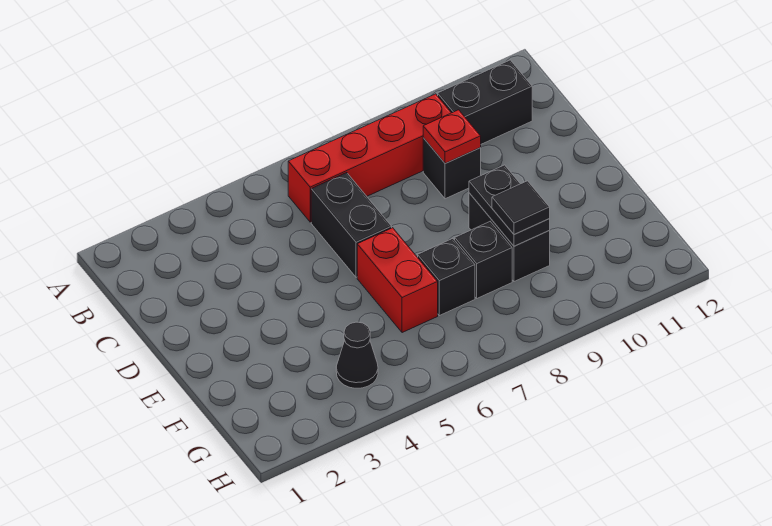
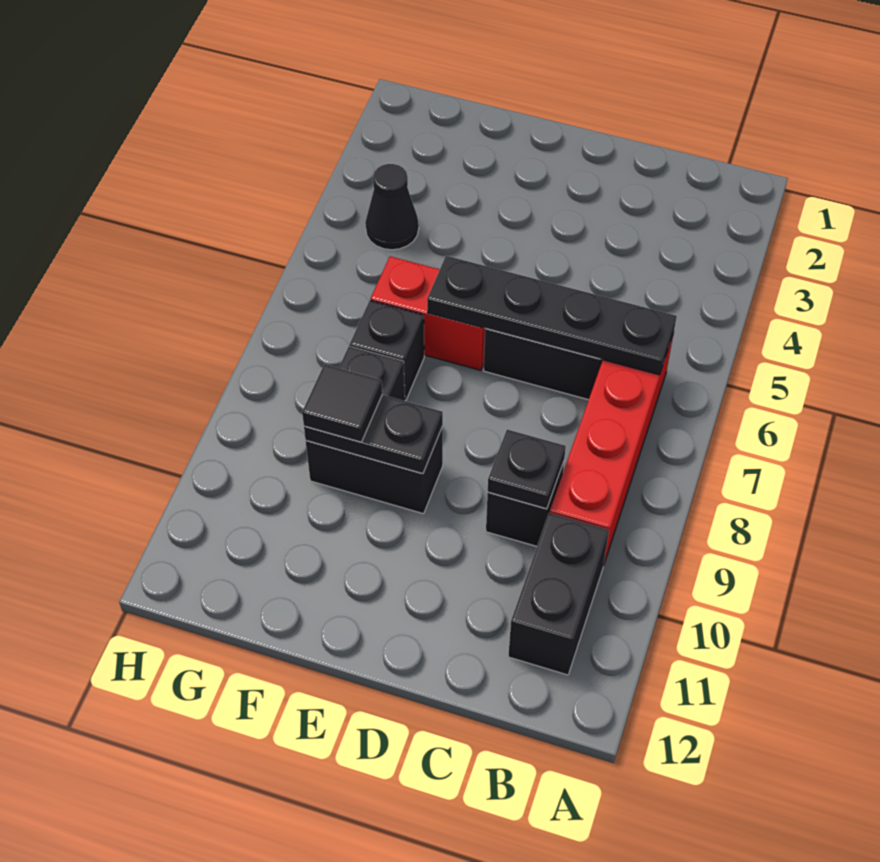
none -> black 1x4 plate [427,256,677,375]
red 1x1 plate [423,110,481,164] -> black 1x1 plate [488,430,566,509]

